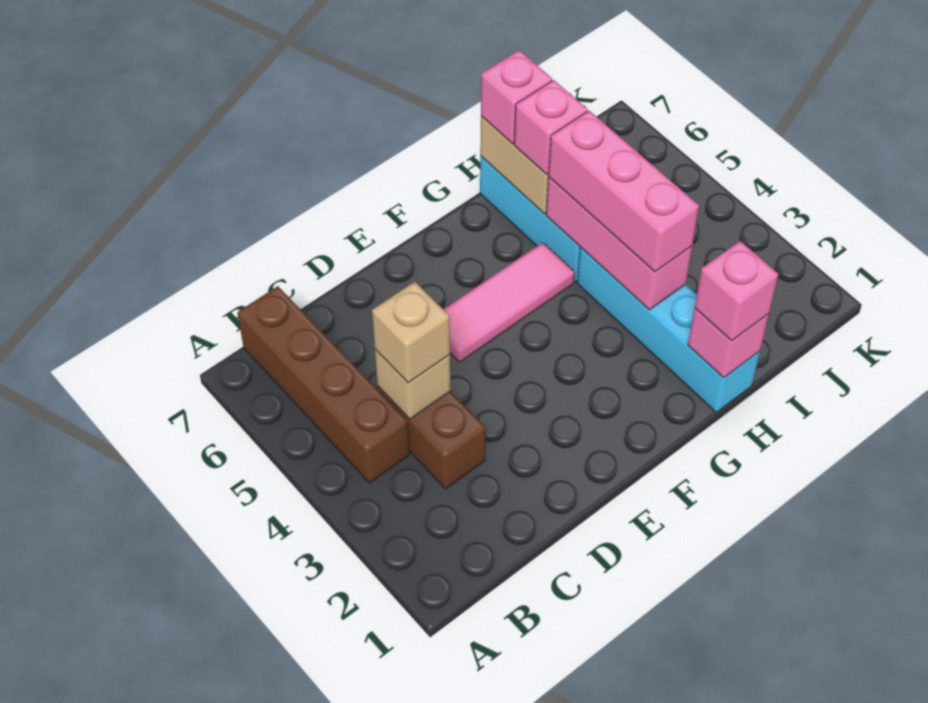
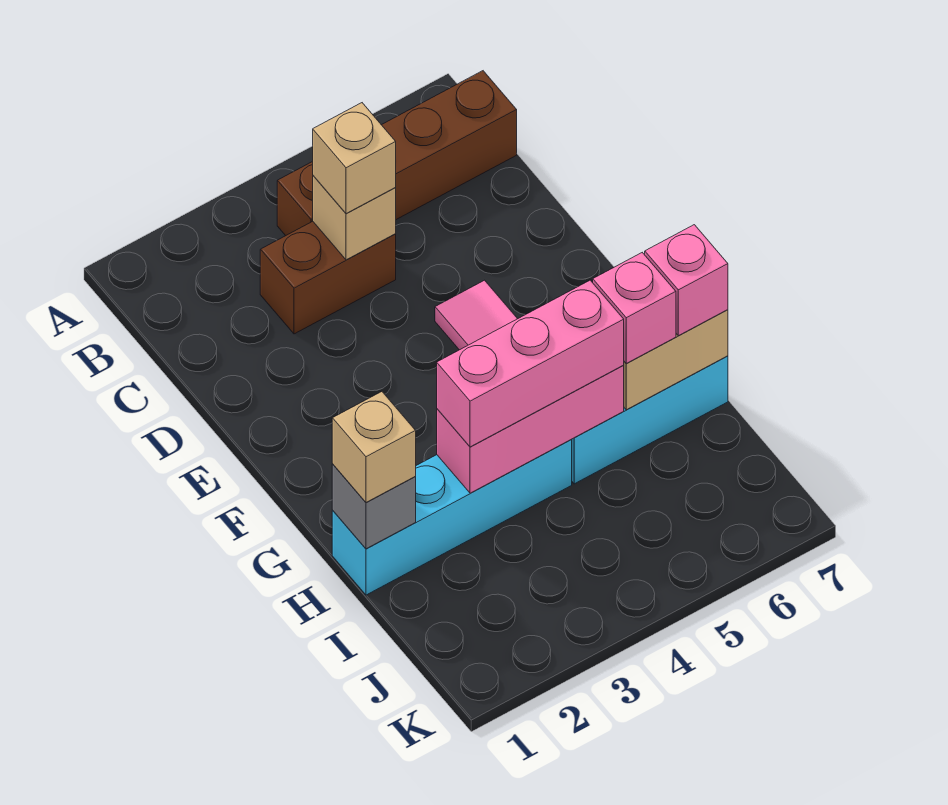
pink 1x1 brick [688,308,769,378] -> grey 1x1 brick [332,464,416,549]
pink 1x1 brick [695,241,778,341] -> tan 1x1 brick [332,392,416,502]

